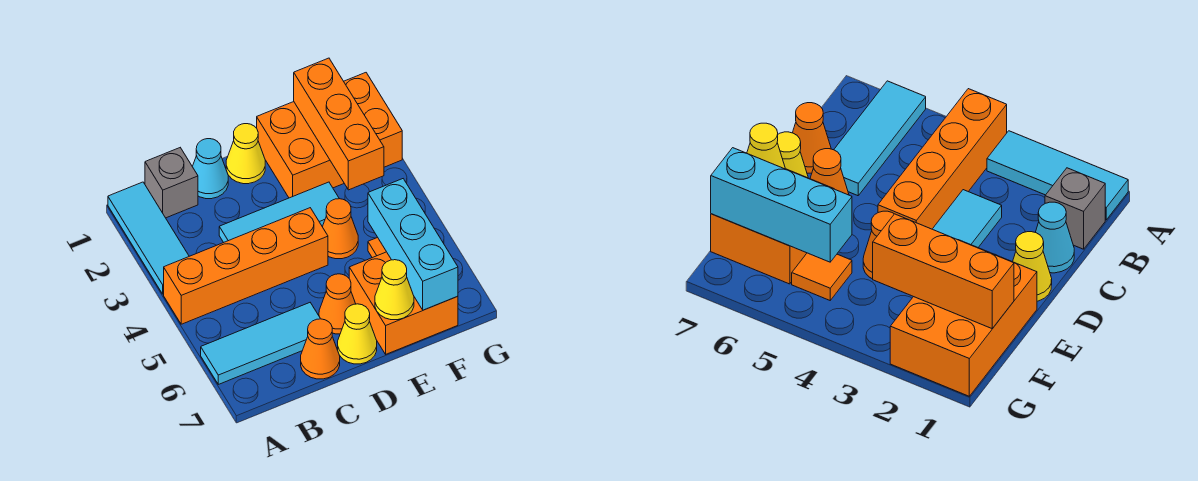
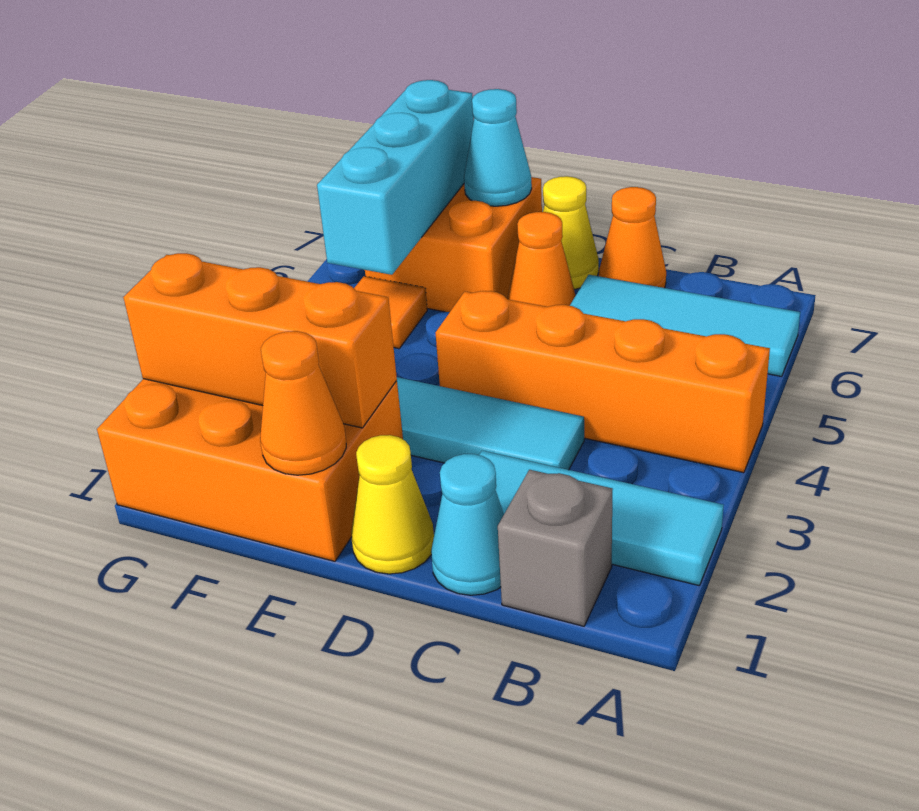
cyan 1x3 tile [108,182,189,294] -> cyan 1x3 tile turned to [479,451,723,586]
orange 1x1 cone [323,199,358,259] -> orange 1x1 cone moved to [260,331,346,475]
yellow 1x1 cone [375,260,414,320] -> cyan 1x1 cone [464,89,532,206]
orange 1x3 brick [294,58,384,190] -> orange 1x3 brick turned to [123,253,397,428]

